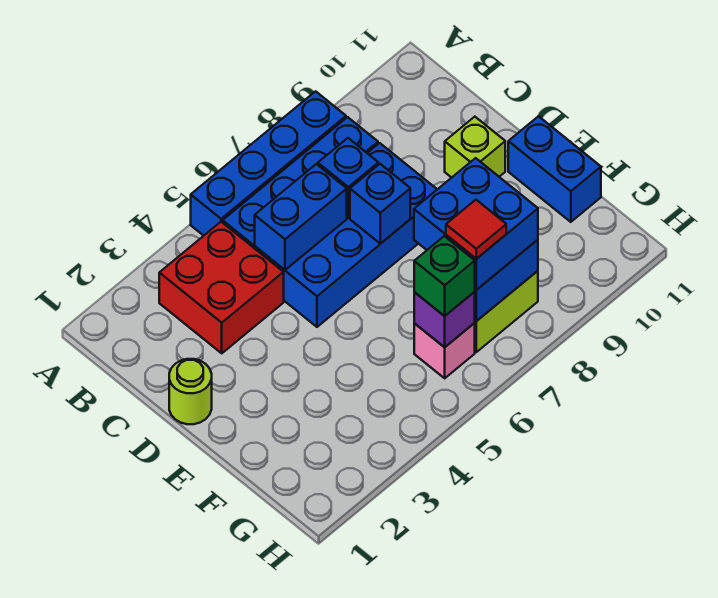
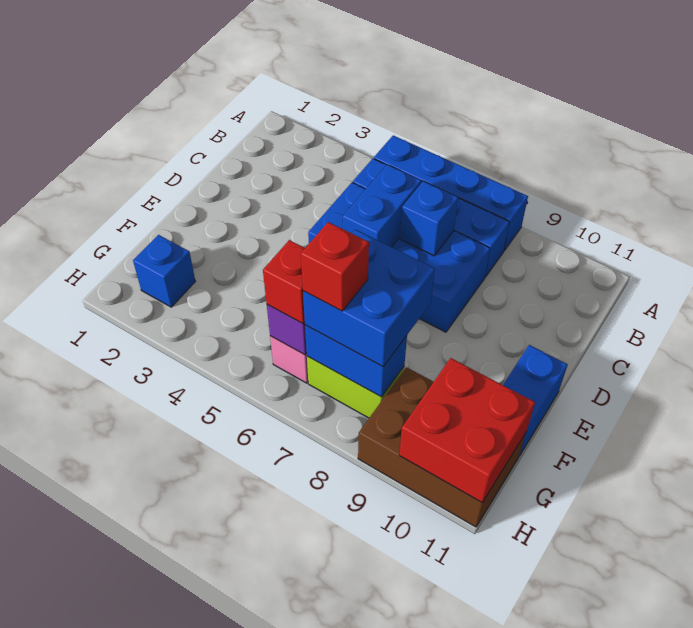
red 2x2 brick [159,222,284,353] -> red 2x2 brick moved to [399,358,535,503]
blue 1x2 brick [255,164,347,270] -> blue 1x2 brick turned to [343,165,421,247]
lime 1x1 round brick [169,359,212,424] -> none
blue 1x1 brick [350,164,410,244] -> blue 1x1 brick moved to [133,235,195,307]
lime 1x1 brick [445,117,505,178] -> none
green 1x1 brick [414,236,475,316] -> red 1x1 brick [263,240,305,324]
red 1x1 tile [446,200,506,259] -> red 1x1 brick [301,222,369,311]
none -> brown 2x3 brick [358,367,526,527]

